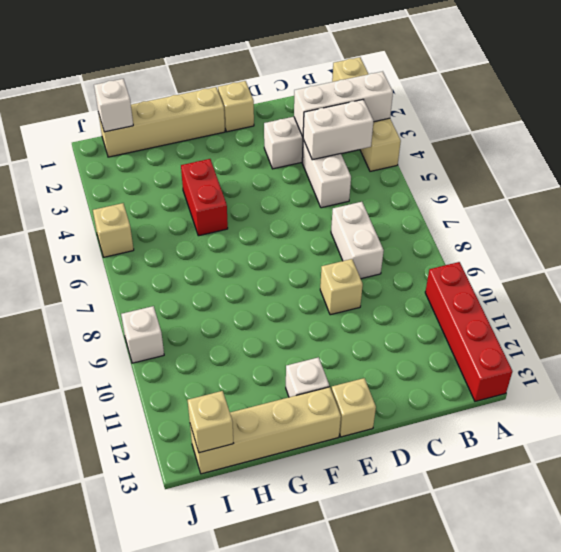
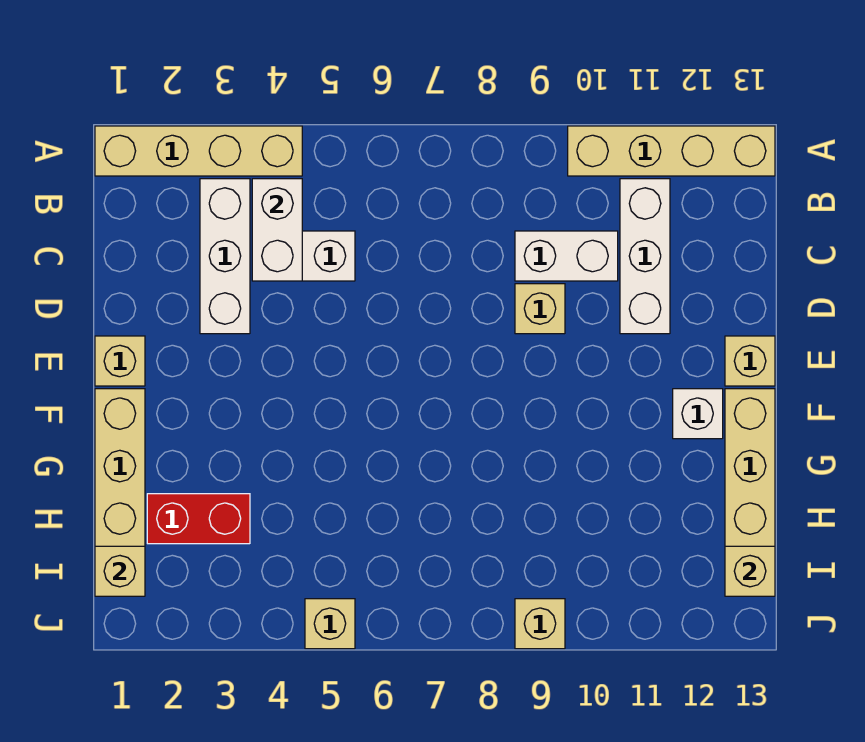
white 1x3 brick [294,71,393,136] -> white 1x3 brick moved to [620,179,670,334]
red 1x4 brick [425,262,512,401] -> tan 1x4 brick [568,126,775,176]
white 1x2 brick [331,202,384,279] -> white 1x2 brick moved to [515,231,618,281]
red 1x2 brick [181,159,228,236] -> red 1x2 brick moved to [147,494,250,544]
white 1x1 brick [94,79,133,132] -> tan 1x1 brick [95,546,145,596]
white 1x1 brick [121,306,164,363] -> tan 1x1 brick [515,599,565,649]

